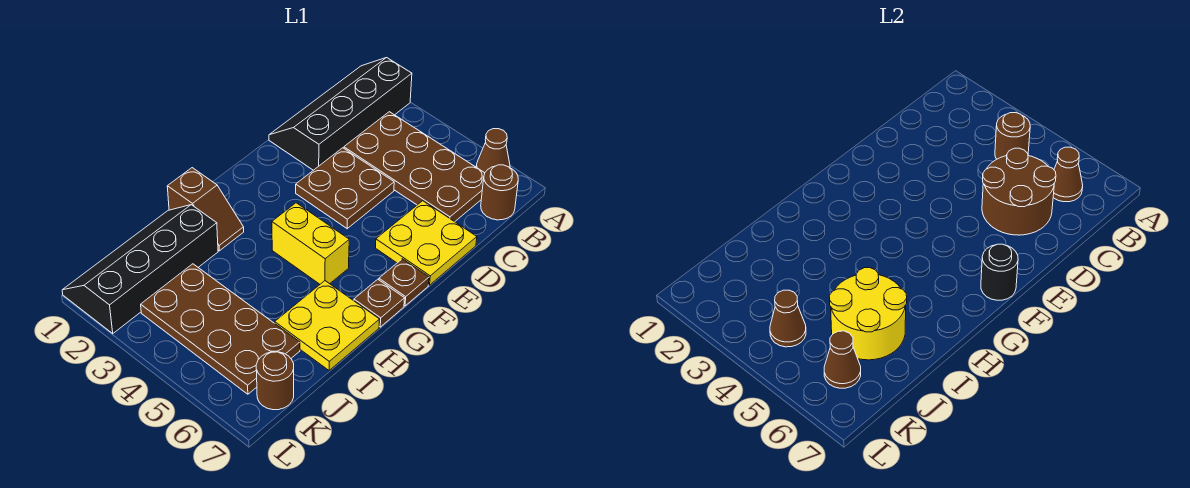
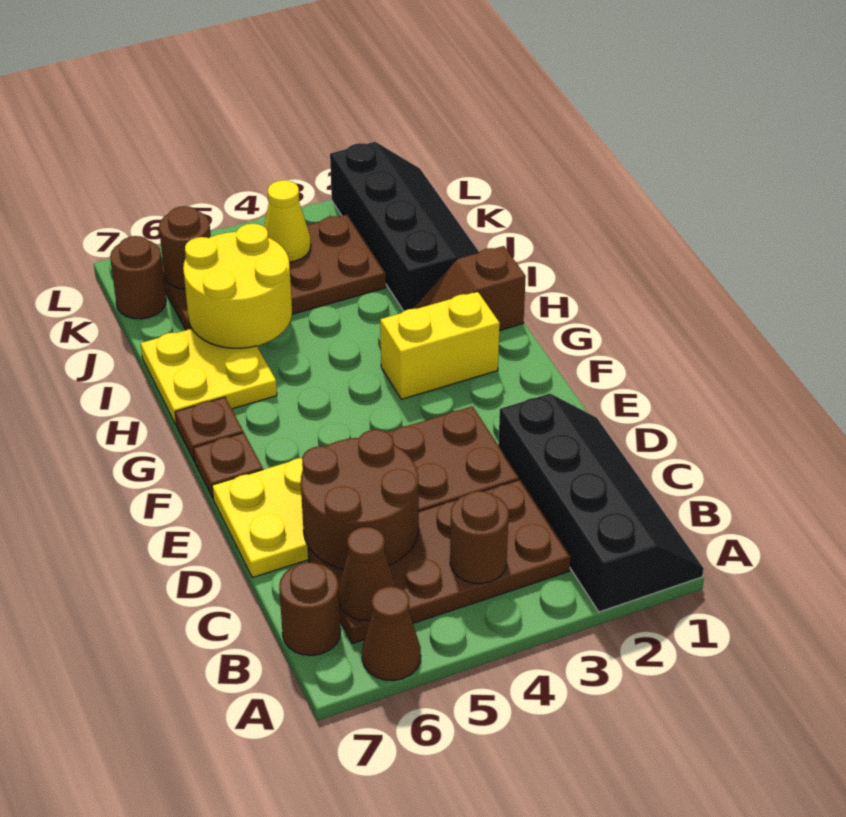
black 1x1 round brick [981,244,1018,300] -> none
yellow 1x2 brick [272,203,349,284] -> yellow 1x2 brick moved to [380,291,500,399]
brown 1x1 cone [770,290,806,347] -> yellow 1x1 cone [264,180,311,262]
brown 1x1 cone [824,331,861,388] -> brown 1x1 round brick [159,206,211,289]

